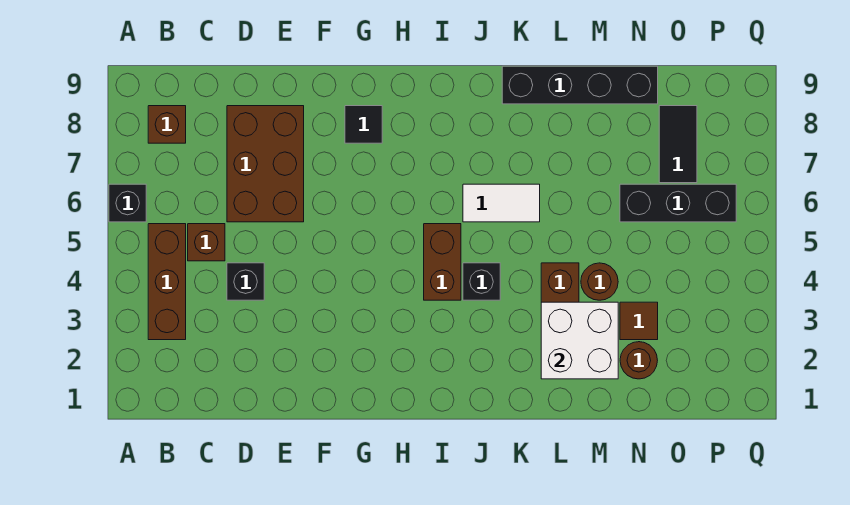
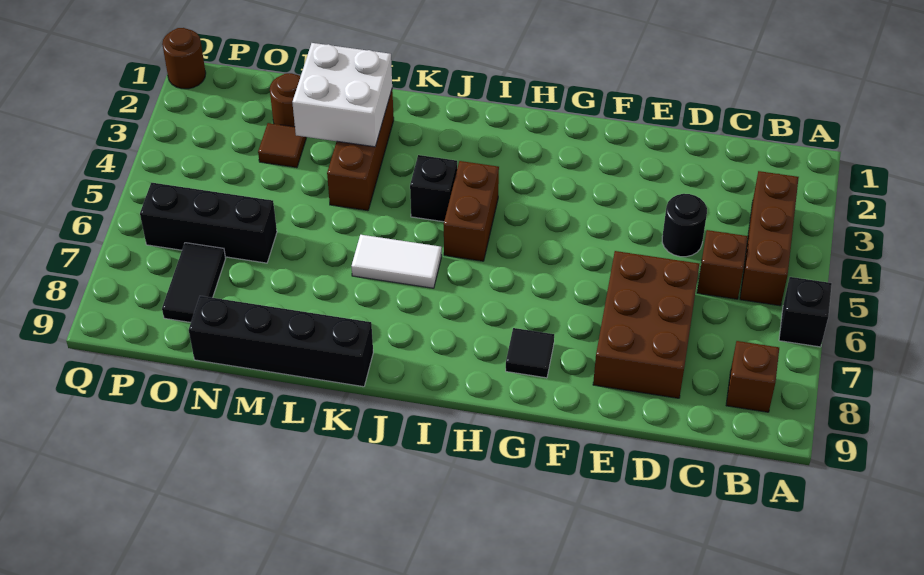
black 1x1 brick [227,263,264,300] -> black 1x1 round brick [662,194,707,257]
brown 1x1 round brick [581,263,618,300] -> brown 1x1 round brick moved to [162,28,206,89]

